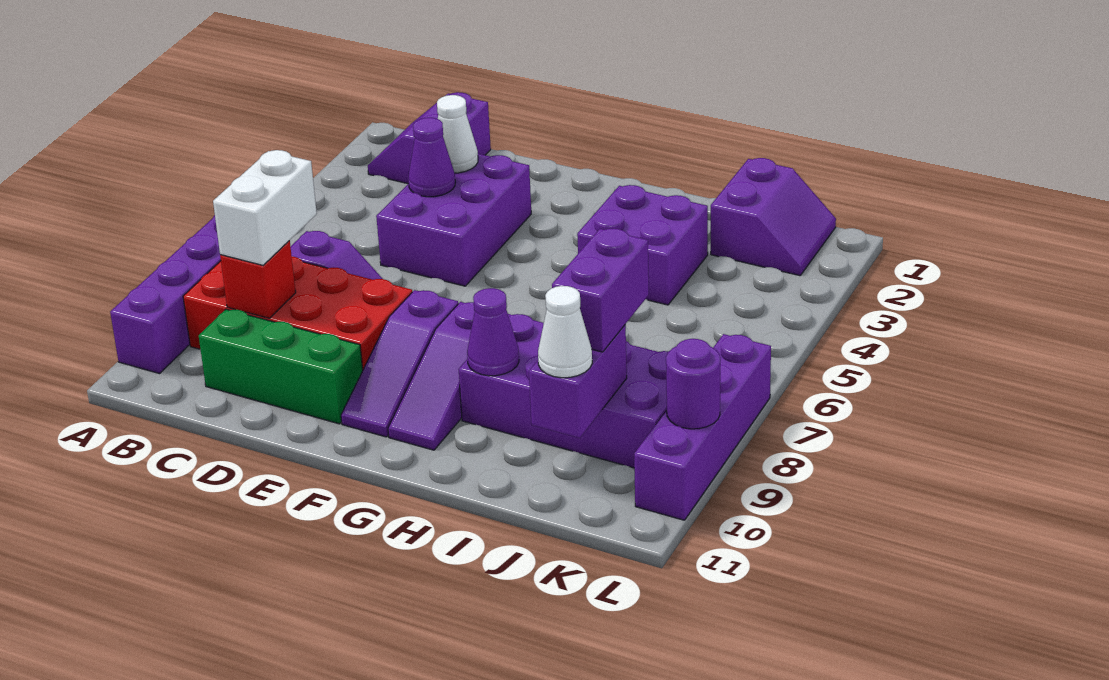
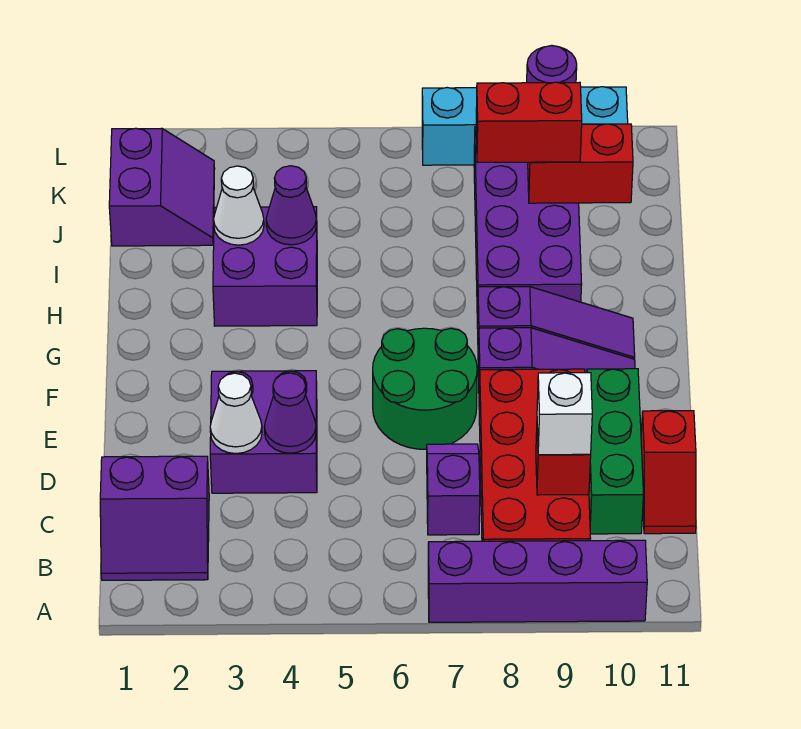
white 1x2 brick [213,150,317,265] -> white 1x1 brick [537,373,592,455]
none -> red 1x2 slope [641,411,696,534]
purple 2x3 brick [376,154,531,286] -> purple 2x2 brick [210,371,317,493]
none -> green 2x2 round brick [373,328,477,449]
purple 1x1 cone [467,288,519,376] -> purple 1x1 cone moved to [266,166,317,245]
purple 2x2 slope [711,158,836,276] -> purple 2x2 slope turned to [109,128,215,246]
purple 1x2 brick [552,229,649,352] -> red 1x2 brick [476,82,582,162]
purple 1x2 brick [529,325,627,438] -> red 1x2 brick [528,124,633,203]
white 1x1 cone [538,286,592,378] -> white 1x1 cone moved to [214,166,264,245]
purple 1x4 brick [634,334,771,520] -> cyan 1x4 brick [422,87,628,165]

